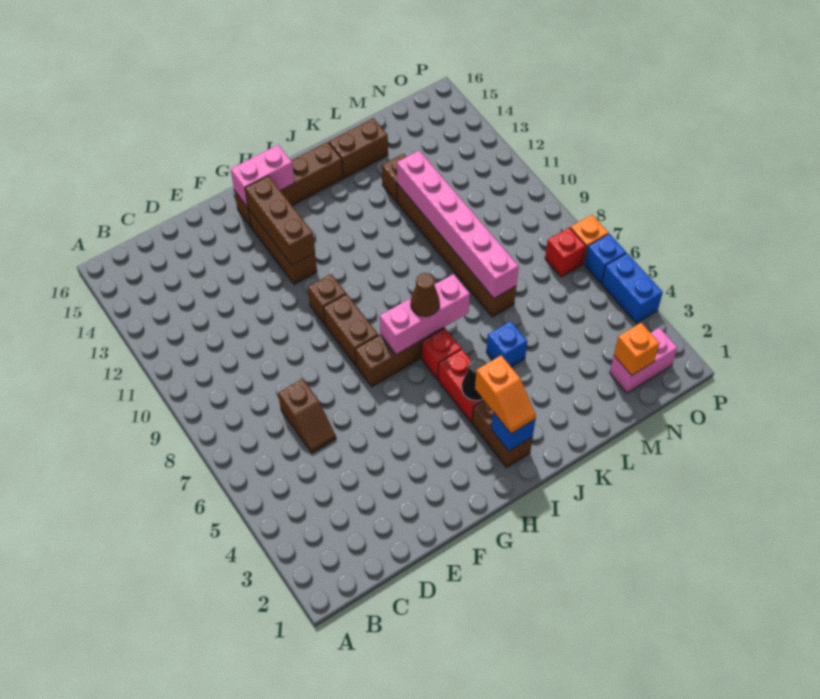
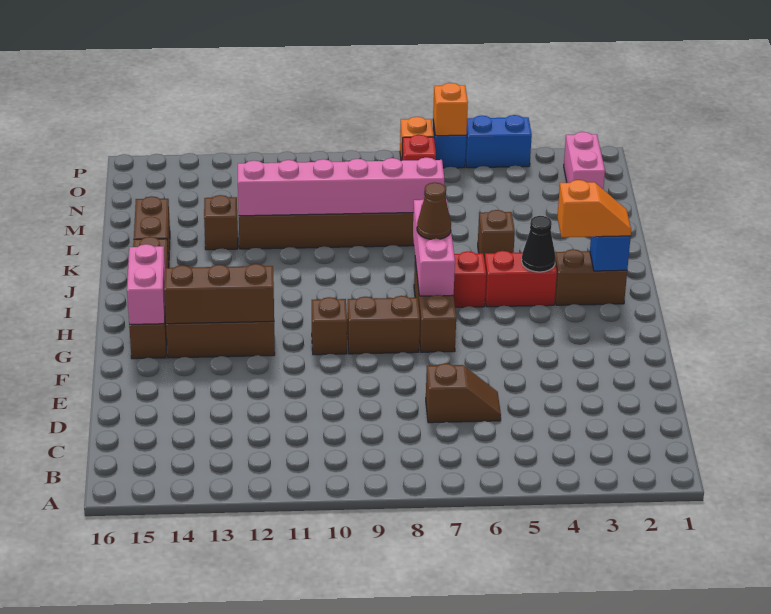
blue 1x1 brick [486,321,527,367] -> brown 1x1 brick [478,210,515,261]
orange 1x1 brick [614,323,659,375] -> orange 1x1 brick moved to [433,83,468,136]

